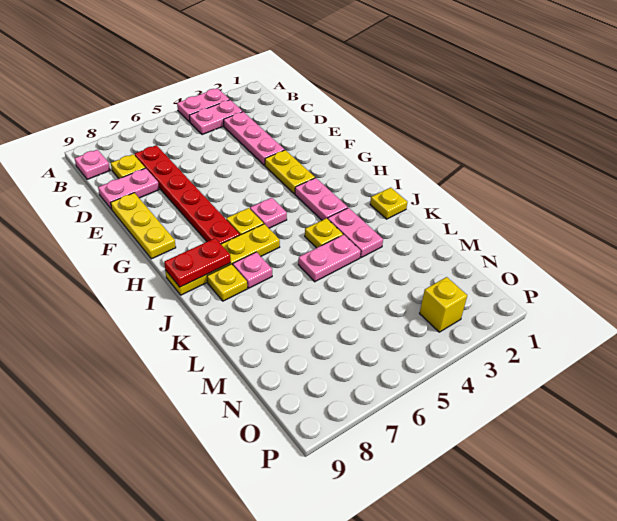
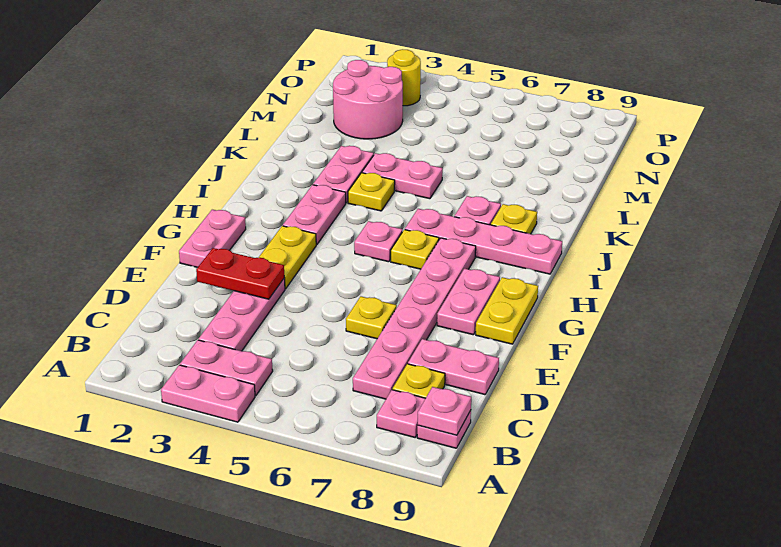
none -> pink 1x1 plate [377,390,426,437]
none -> pink 1x1 plate [418,387,471,435]
red 1x6 plate [135,145,240,244] -> pink 1x6 plate [353,238,476,399]
yellow 1x3 plate [111,193,176,259] -> yellow 1x2 plate [476,277,538,344]
none -> pink 1x2 plate [179,210,246,267]
none -> pink 1x2 plate [437,269,500,335]
yellow 1x4 plate [165,224,280,295] -> pink 1x4 plate [405,209,562,274]
red 1x2 plate [164,238,231,287] -> red 1x2 plate moved to [196,248,284,299]
yellow 1x1 plate [370,188,407,219] -> yellow 1x1 plate moved to [346,296,397,339]
none -> pink 2x2 round brick [333,60,403,139]
yellow 1x1 brick [420,277,467,332] -> yellow 1x1 round brick [387,49,421,106]

